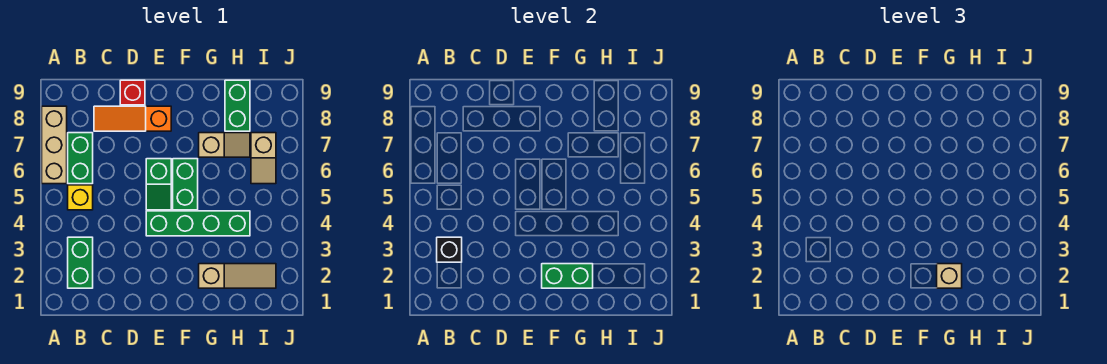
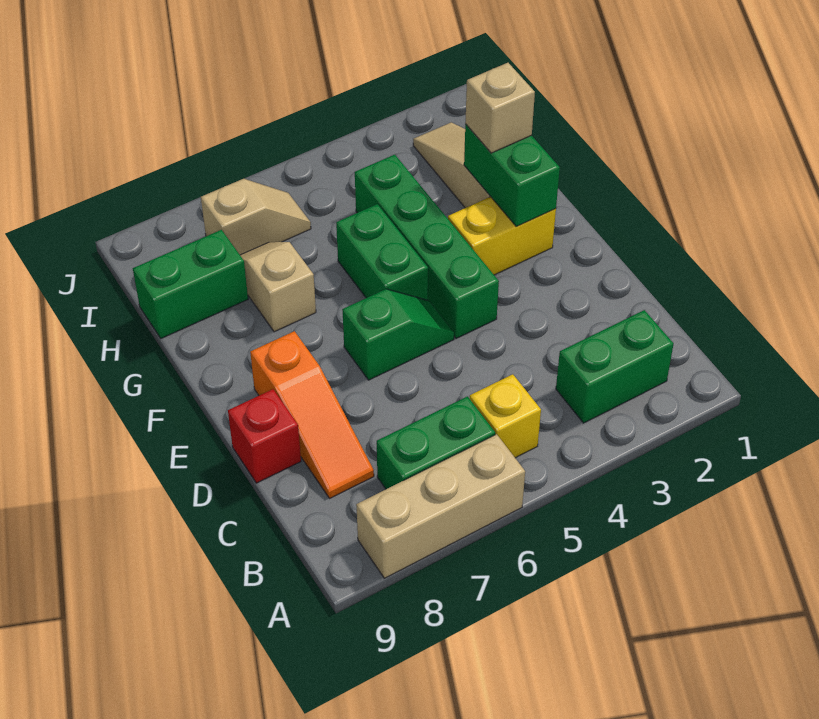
black 1x1 brick [437,237,462,262] -> none
none -> yellow 1x2 brick [448,197,556,275]
green 1x2 brick [173,159,198,210] -> green 1x2 brick turned to [336,204,428,300]

